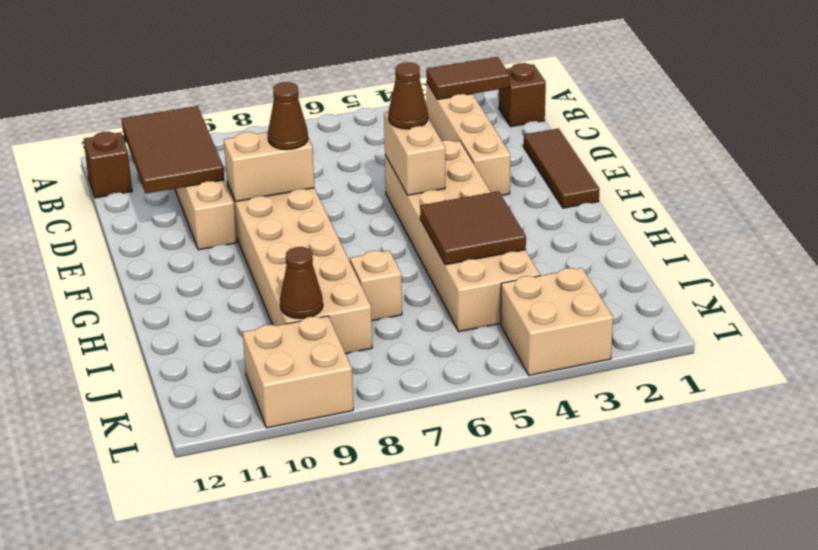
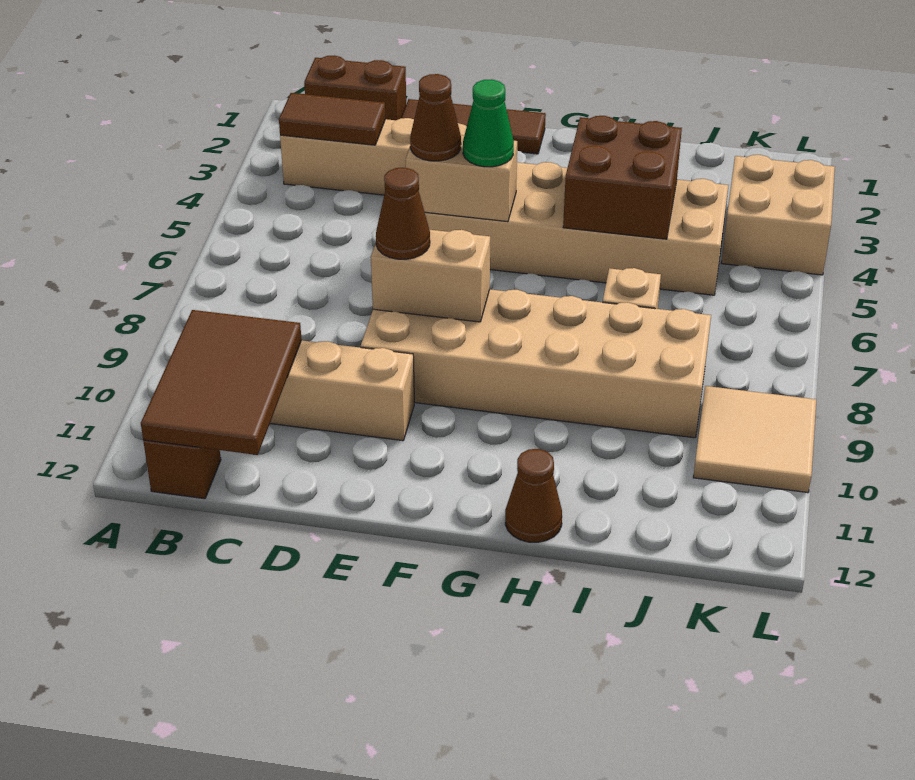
brown 1x1 brick [499,63,546,127] -> brown 1x2 brick [304,56,406,120]
brown 1x2 tile [426,57,510,100] -> brown 1x2 tile turned to [279,93,385,145]
brown 2x3 tile [122,106,224,194] -> brown 2x3 tile turned to [141,310,302,455]
tan 1x2 brick [224,132,314,201] -> tan 1x2 brick turned to [371,230,490,322]
none -> green 1x1 cone [463,79,514,167]
brown 2x2 tile [420,191,526,265] -> brown 2x2 brick [563,116,682,239]
brown 1x1 cone [280,247,323,319] -> brown 1x1 cone moved to [505,449,562,542]
tan 2x2 brick [243,316,353,428] -> tan 2x2 tile [693,386,816,493]

